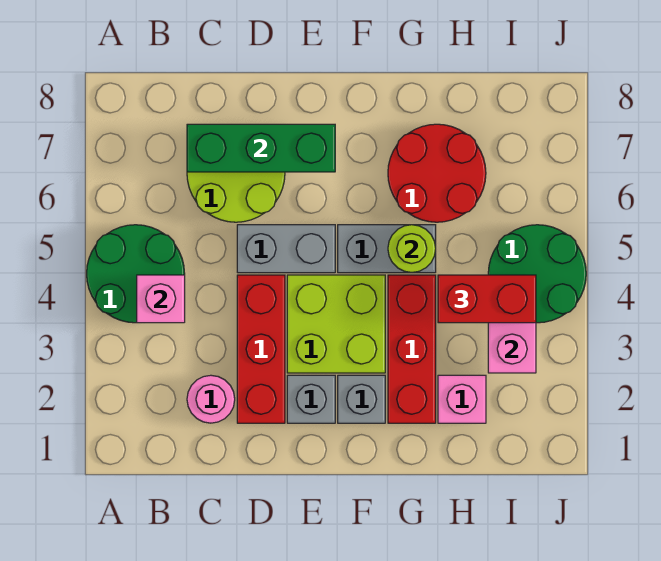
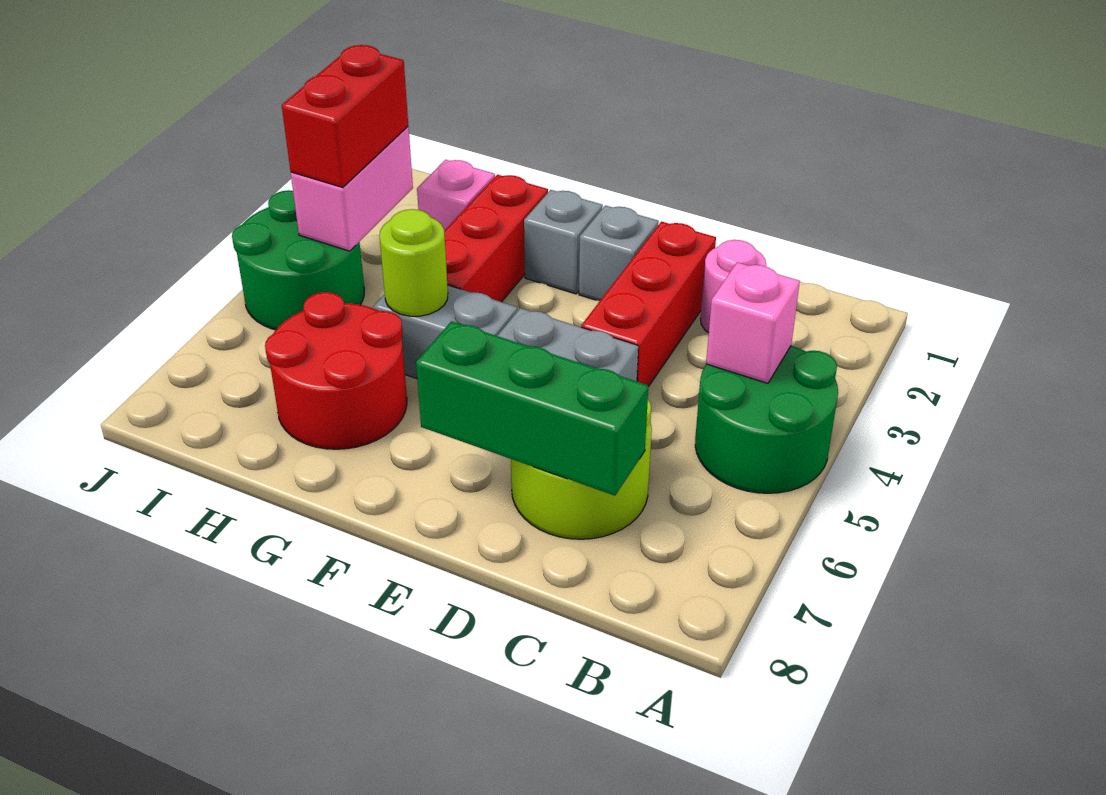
lime 2x2 brick [287,275,385,373] -> none
red 1x2 brick [438,275,536,323] -> red 1x2 brick turned to [282,45,408,188]

